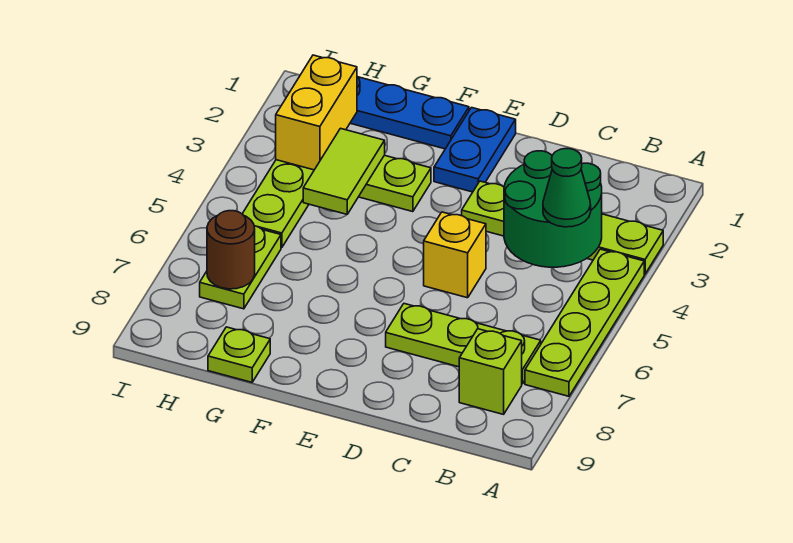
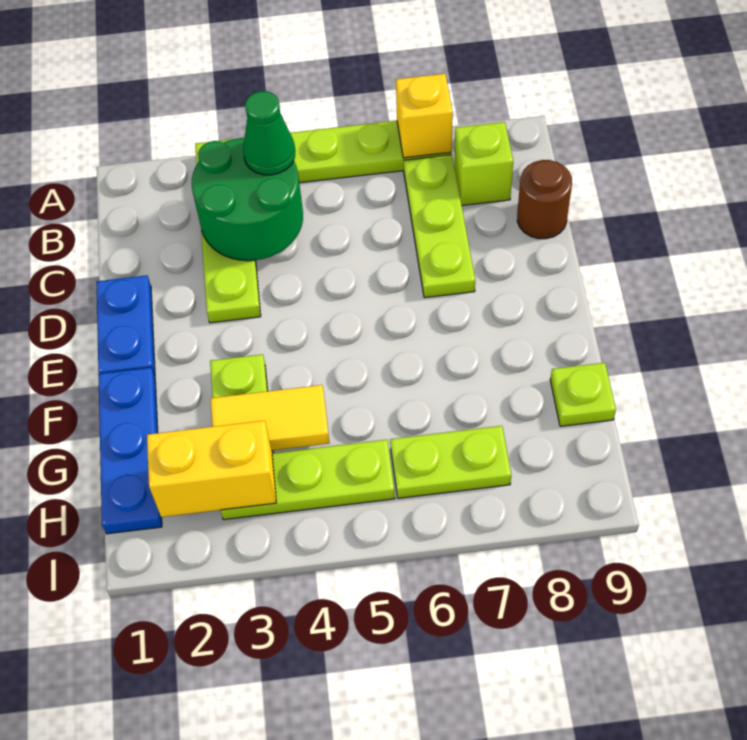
yellow 1x1 brick [424,212,486,298] -> yellow 1x1 brick moved to [396,74,453,158]
blue 1x2 plate [434,108,516,192] -> blue 1x2 plate turned to [96,275,155,376]
lime 1x2 tile [303,128,385,214] -> yellow 1x2 tile [210,385,329,451]
brown 1x1 round brick [207,211,255,289] -> brown 1x1 round brick moved to [517,160,572,239]

